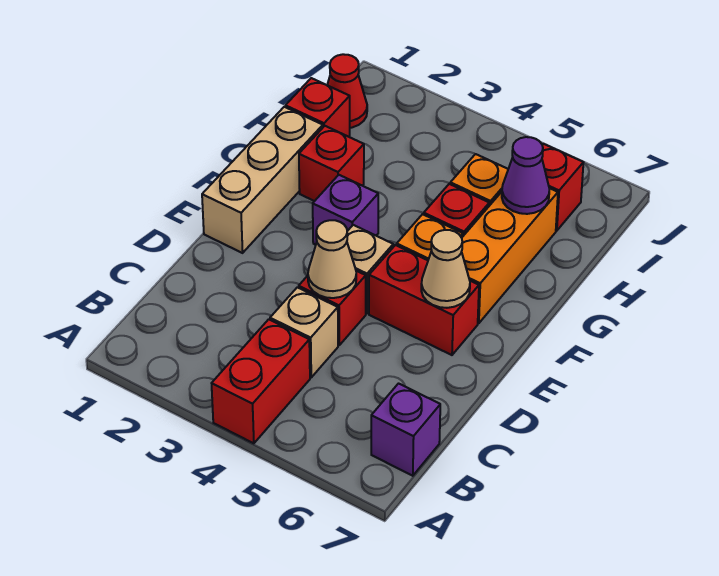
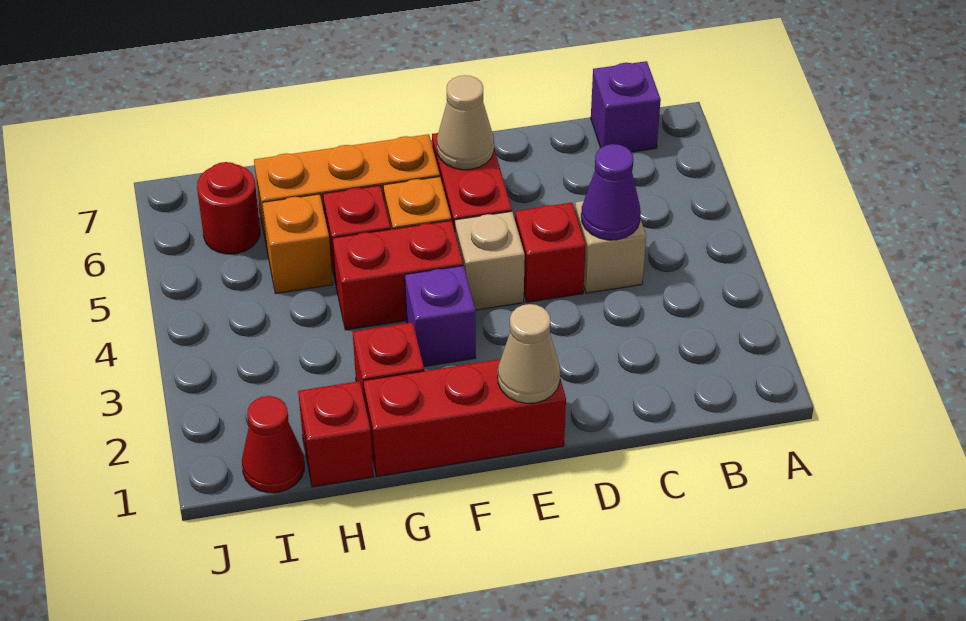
red 1x2 brick [212,319,310,443] -> red 1x2 brick moved to [332,220,463,330]
tan 1x1 cone [308,220,356,298] -> tan 1x1 cone moved to [498,304,560,403]
tan 1x3 brick [202,107,323,253] -> red 1x3 brick [363,359,566,476]
purple 1x1 cone [502,137,549,214] -> purple 1x1 cone moved to [581,144,641,240]
red 1x1 brick [542,144,584,231] -> red 1x1 round brick [197,162,260,254]

